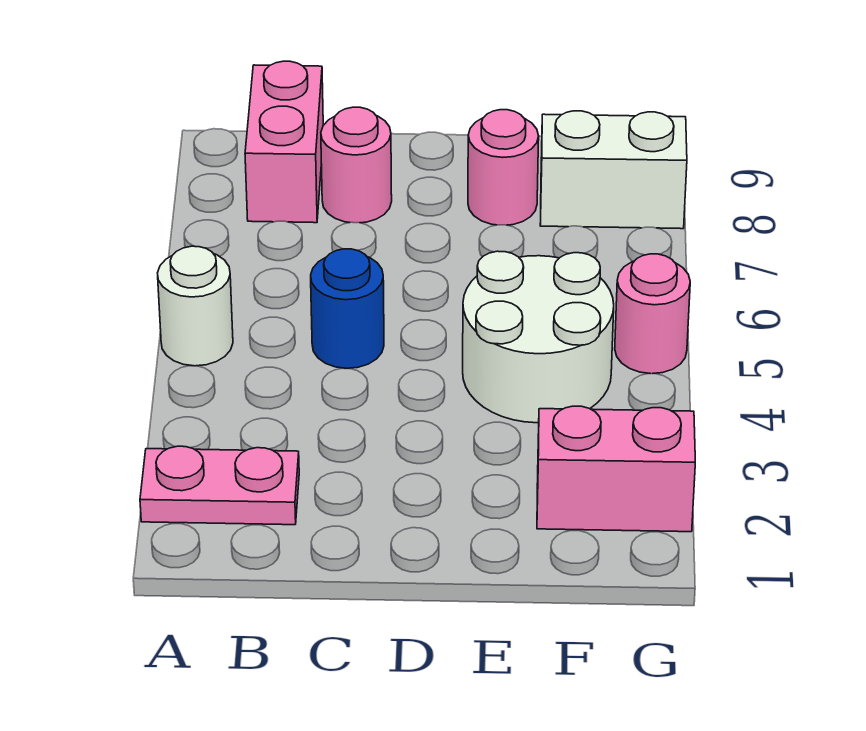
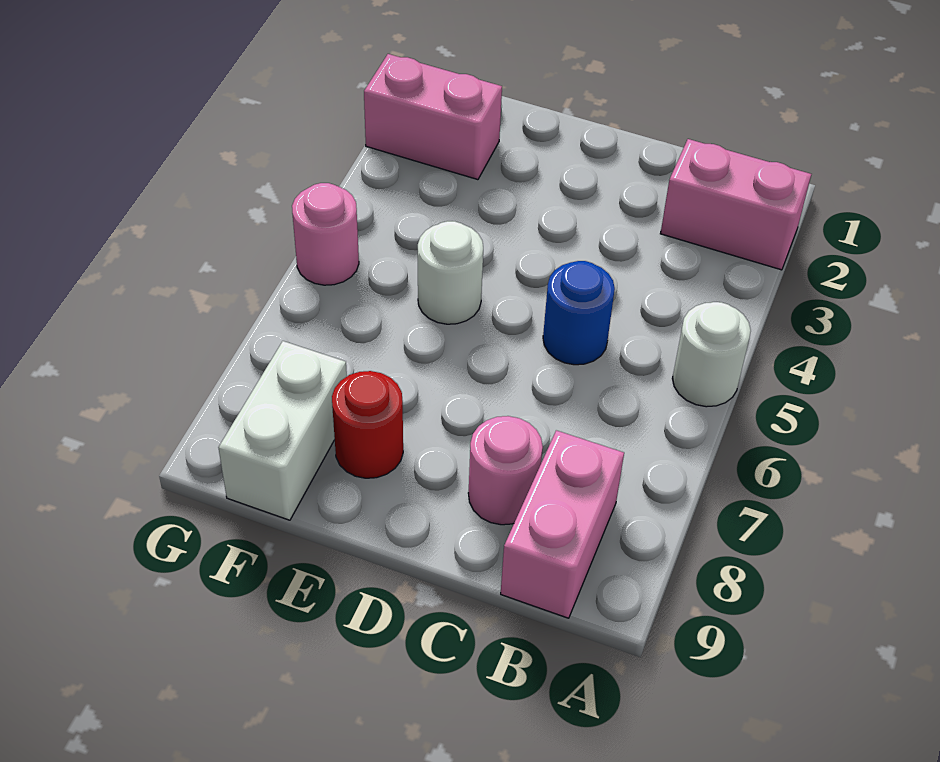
pink 1x2 plate [140,446,299,525] -> pink 1x2 brick [660,139,811,270]
white 2x2 round brick [463,251,614,423] -> white 1x1 round brick [418,221,483,324]
pink 1x1 round brick [468,110,539,225] -> red 1x1 round brick [332,371,403,478]
white 1x2 brick [540,111,687,229] -> white 1x2 brick turned to [218,341,347,520]

